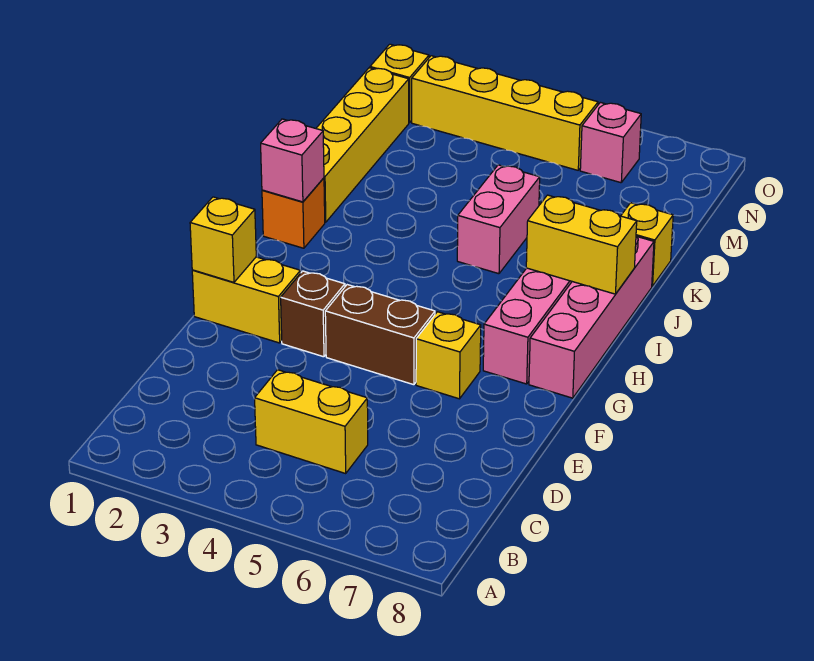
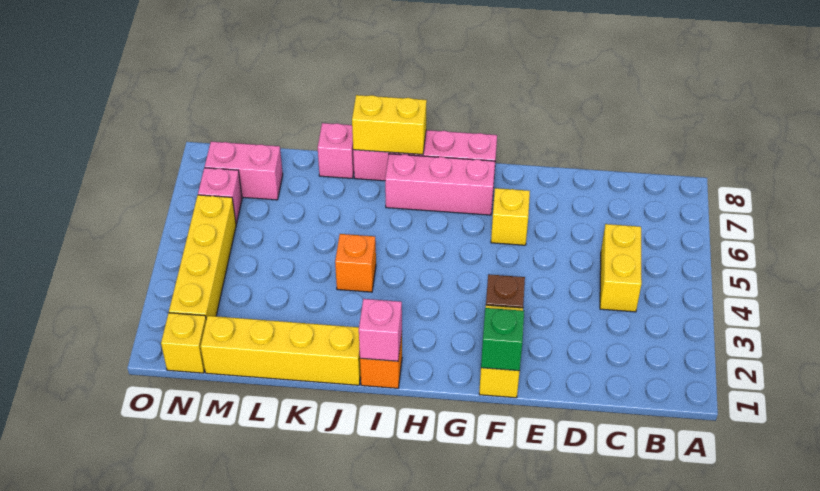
yellow 1x1 brick [190,197,256,282] -> green 1x1 brick [481,308,524,371]
brown 1x2 brick [325,285,435,385] -> none
yellow 1x2 brick [526,195,637,294] -> yellow 1x2 brick turned to [352,95,427,155]
none -> orange 1x1 brick [335,234,376,292]
pink 1x2 brick [457,165,540,274] -> pink 1x2 brick moved to [205,141,283,200]
yellow 1x1 brick [621,203,673,286] -> pink 1x1 brick [318,123,354,178]

